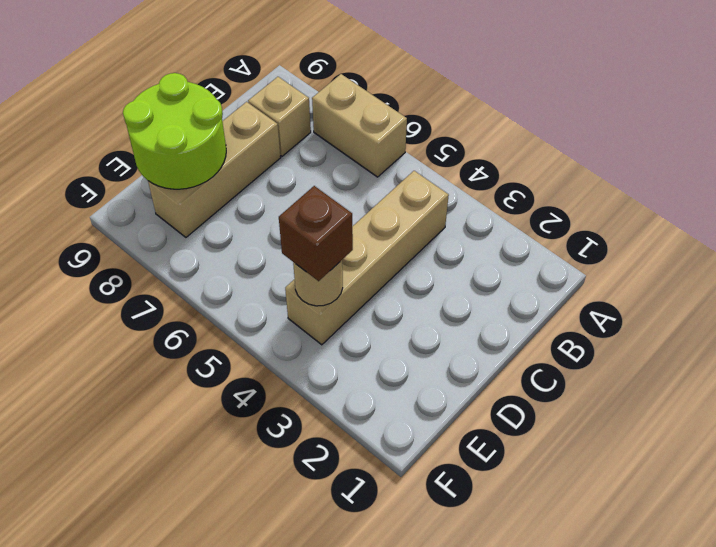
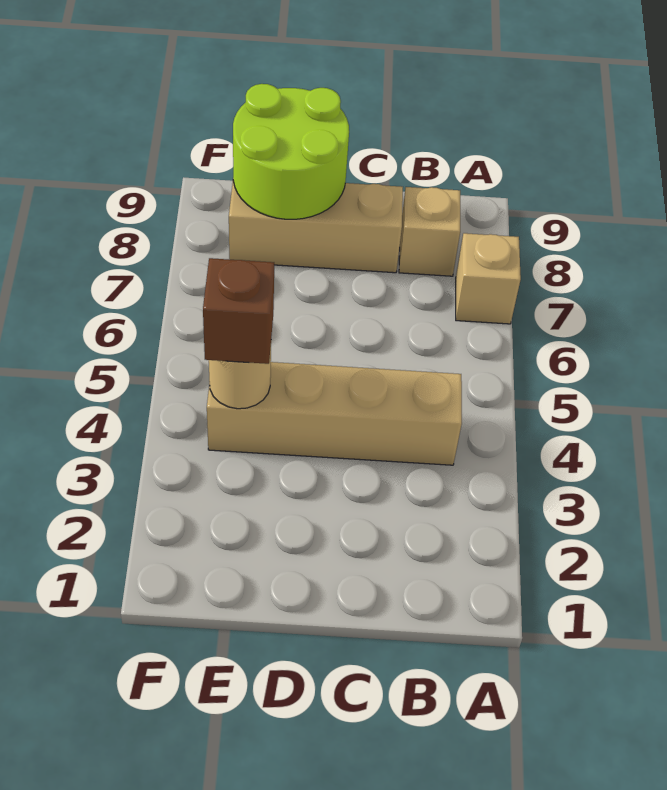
tan 1x2 brick [312,74,407,177] -> tan 1x1 brick [456,233,521,324]

